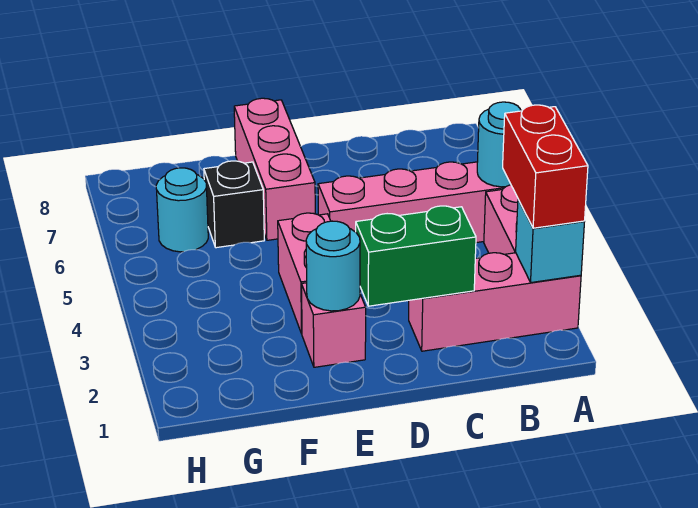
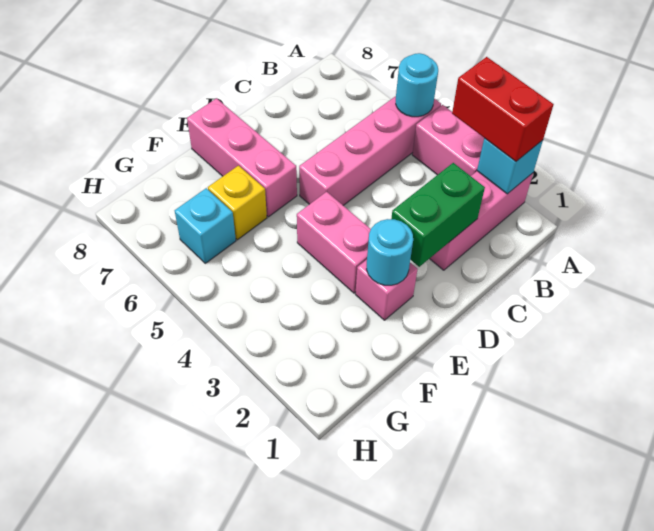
black 1x1 brick [204,161,264,248] -> yellow 1x1 brick [208,166,267,240]
cyan 1x1 round brick [156,168,208,252] -> cyan 1x1 brick [175,188,236,263]

